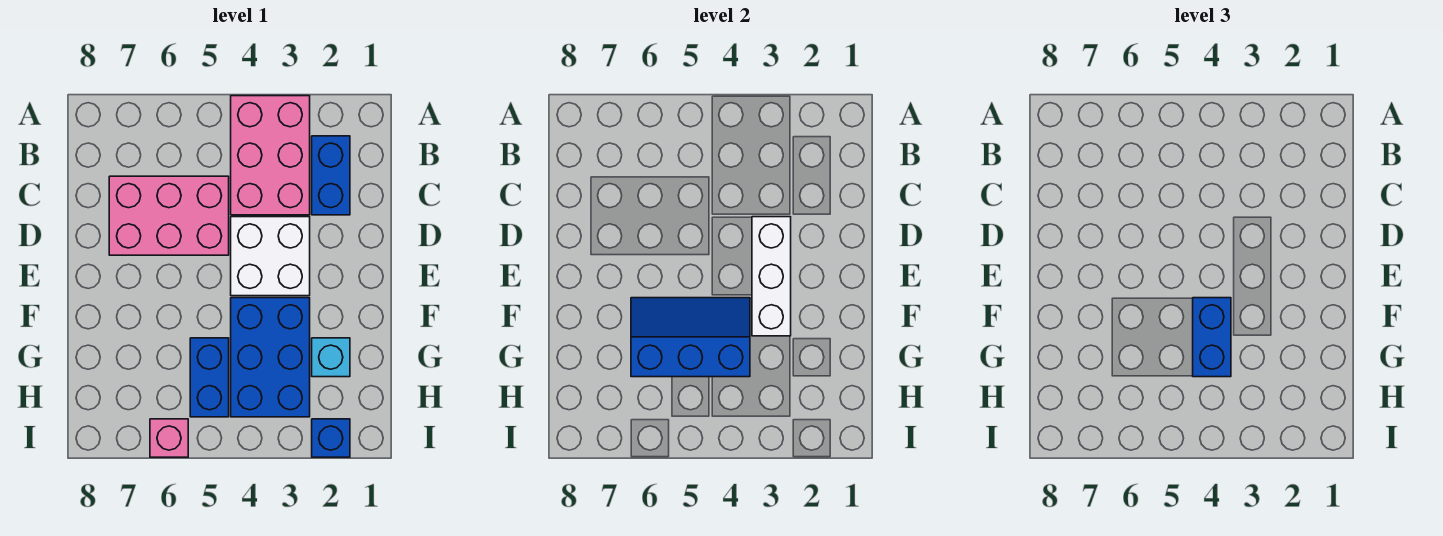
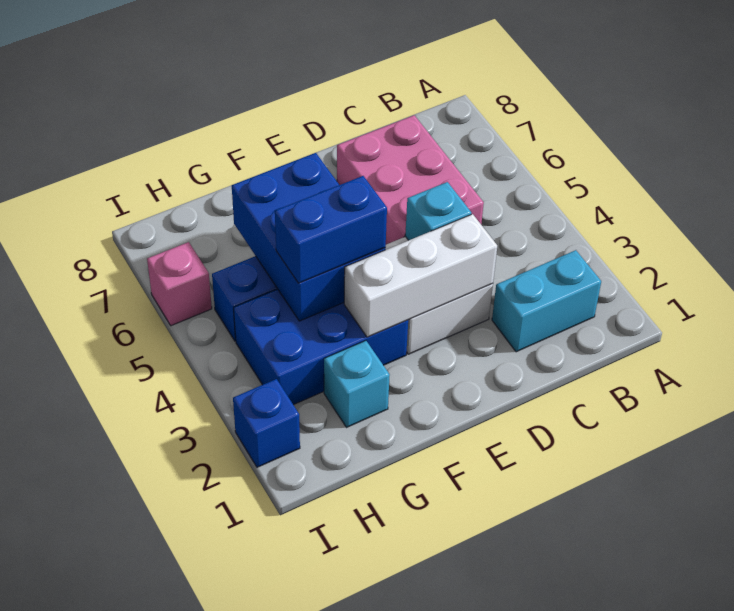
pink 2x3 brick [231,96,310,215] -> none
blue 1x2 brick [312,136,350,215] -> cyan 1x2 brick [492,250,601,352]
none -> cyan 1x1 brick [405,182,471,240]
blue 2x3 slope [631,298,750,377] -> blue 2x3 brick [232,153,385,321]

